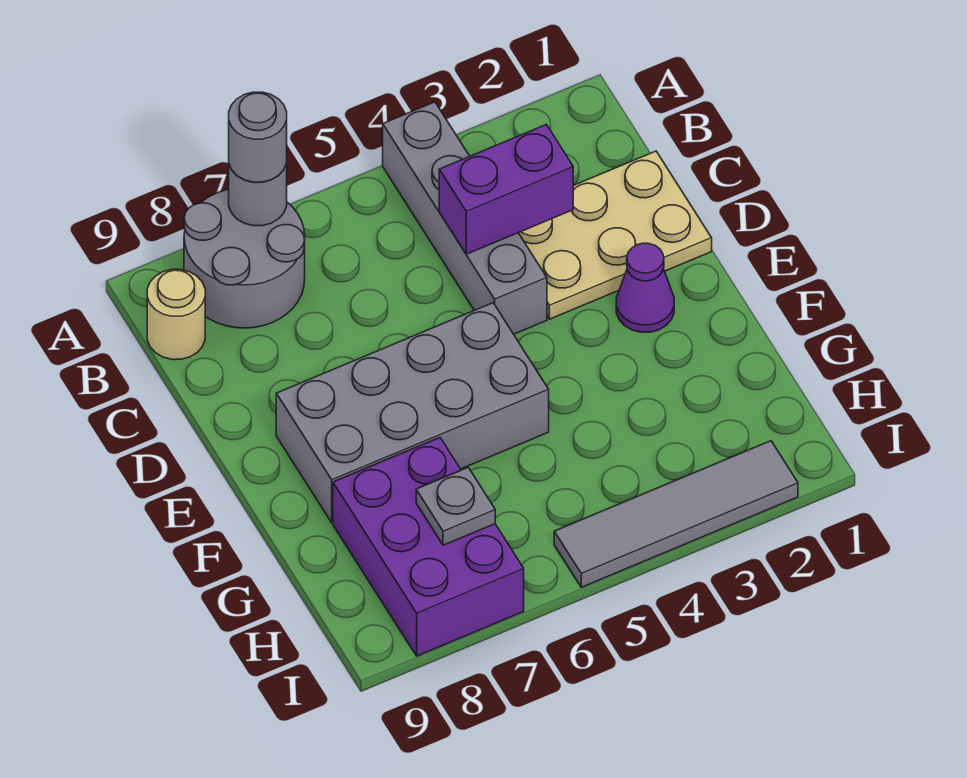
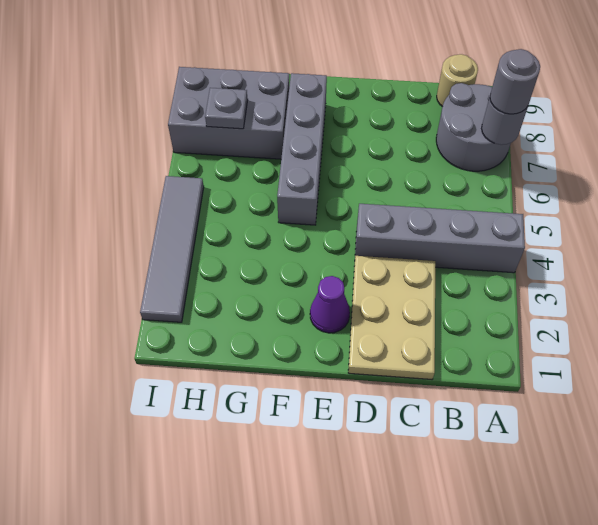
purple 1x2 brick [439,125,573,254] -> none
grey 2x4 brick [276,303,549,523] -> grey 1x4 brick [277,73,327,225]
purple 2x3 brick [333,438,524,656] -> grey 2x3 brick [168,67,289,159]

